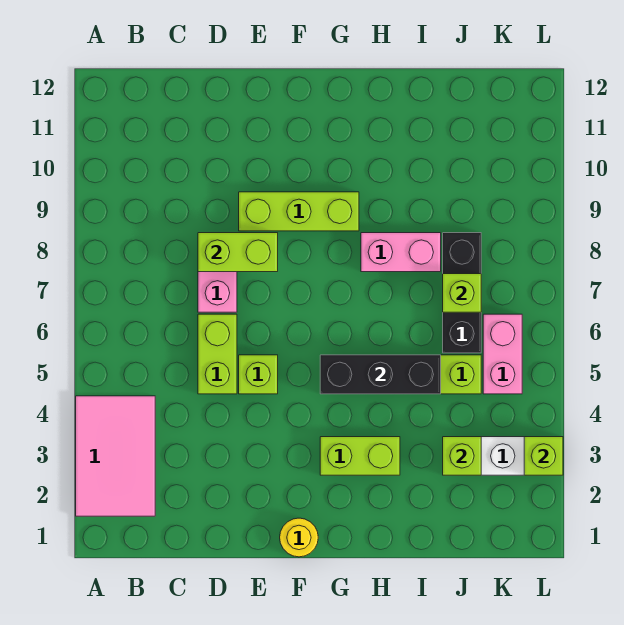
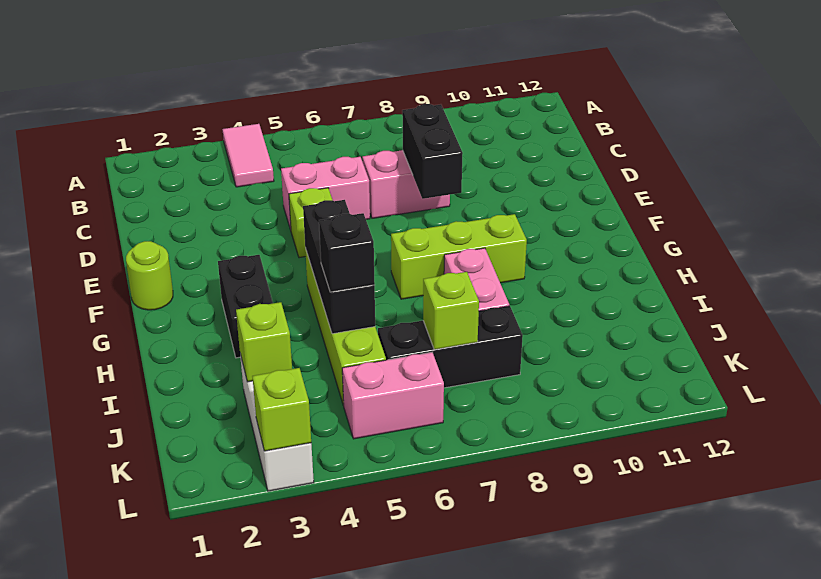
pink 2x3 tile [76,396,155,516] -> pink 1x2 tile [223,124,274,187]
lime 1x2 brick [198,314,237,394] -> pink 1x2 brick [281,157,370,230]
lime 1x2 brick [198,233,278,272] -> black 1x2 brick [402,104,463,199]
lime 1x3 brick [239,192,359,231] -> lime 1x3 brick turned to [391,214,527,299]
yellow 1x1 round brick [280,518,318,557] -> lime 1x1 round brick [126,241,173,310]
lime 1x2 brick [320,437,400,475] -> black 1x2 brick [218,255,273,358]
none -> black 1x1 brick [319,213,375,292]

